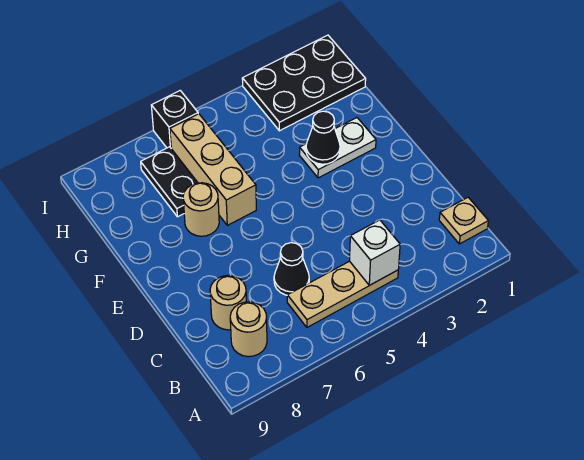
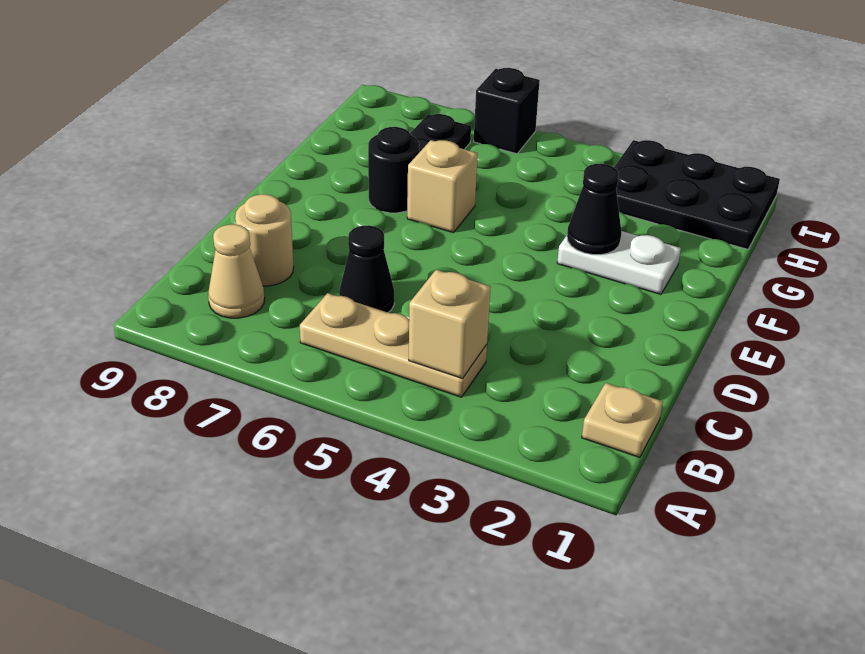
white 1x1 brick [349,220,400,285] -> tan 1x1 brick [409,270,491,379]
tan 1x1 round brick [230,302,267,357] -> tan 1x1 cone [208,224,265,318]
tan 1x3 brick [170,114,256,225] -> tan 1x1 brick [407,140,478,233]
tan 1x1 round brick [183,183,219,236] -> black 1x1 round brick [368,127,419,213]

